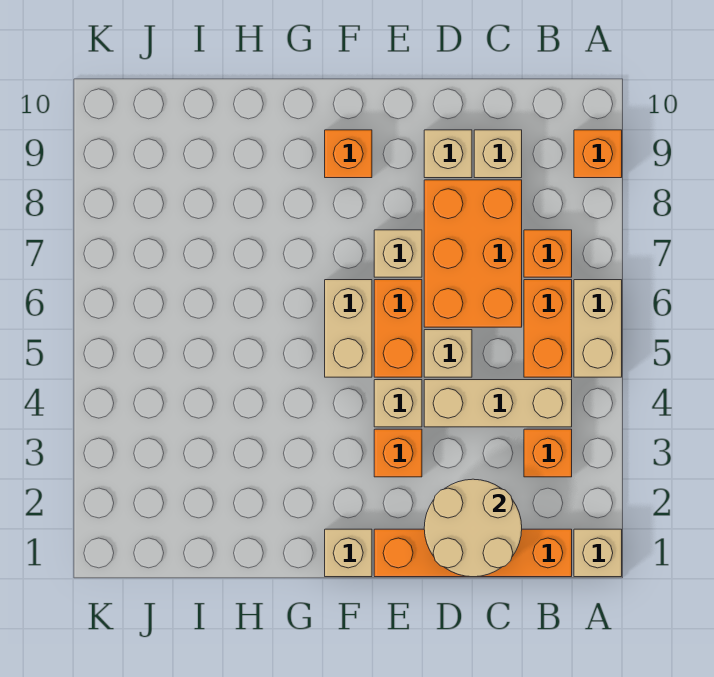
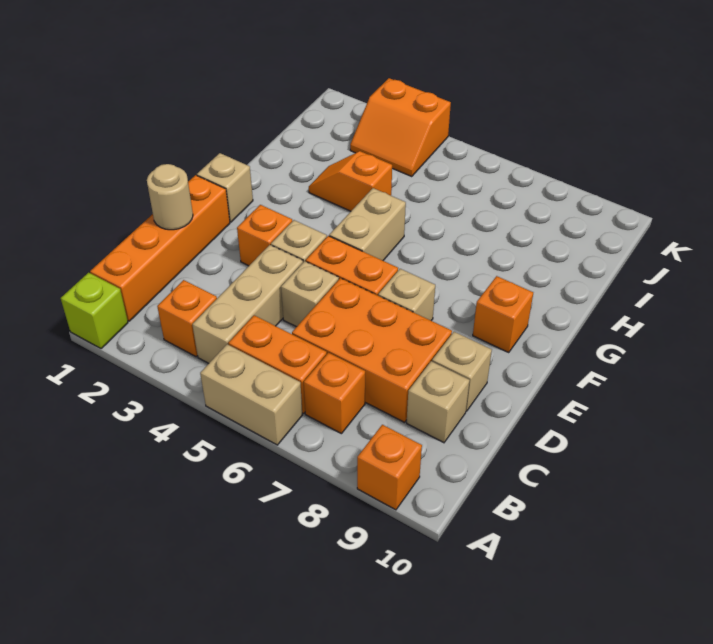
tan 1x1 brick [574,529,622,577] -> lime 1x1 brick [61,273,128,349]
tan 2x2 round brick [424,479,522,577] -> tan 1x1 round brick [147,164,193,230]
tan 1x2 brick [325,280,372,377] -> tan 1x2 brick turned to [329,188,406,261]
none -> orange 1x2 slope [309,151,392,211]
none -> orange 2x2 slope [350,78,451,177]

